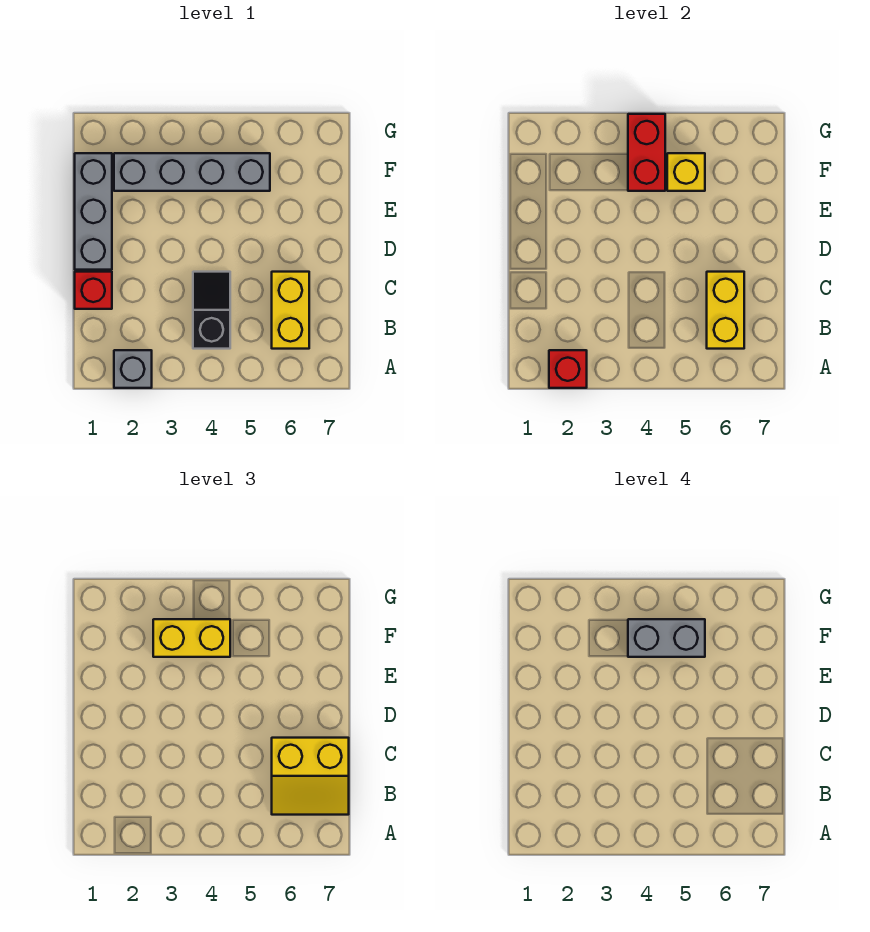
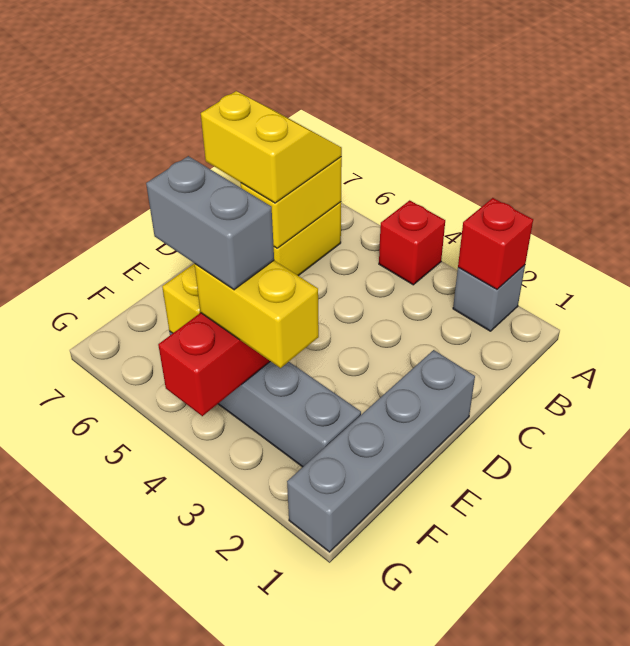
black 1x2 slope [193,272,230,349] -> none
red 1x1 brick [75,272,112,309] -> red 1x1 brick moved to [379,200,445,285]
grey 1x3 brick [75,153,112,270] -> grey 1x4 brick [287,350,475,552]

